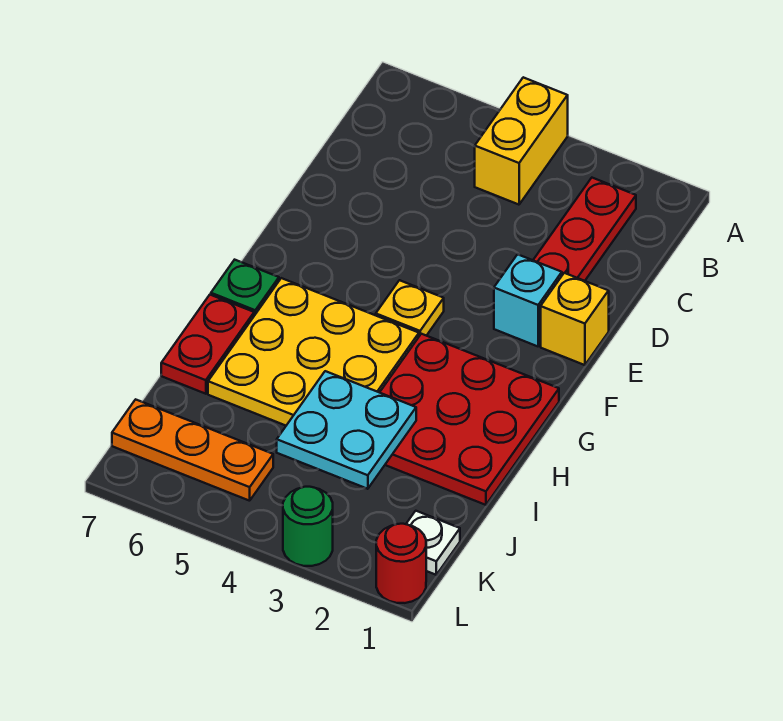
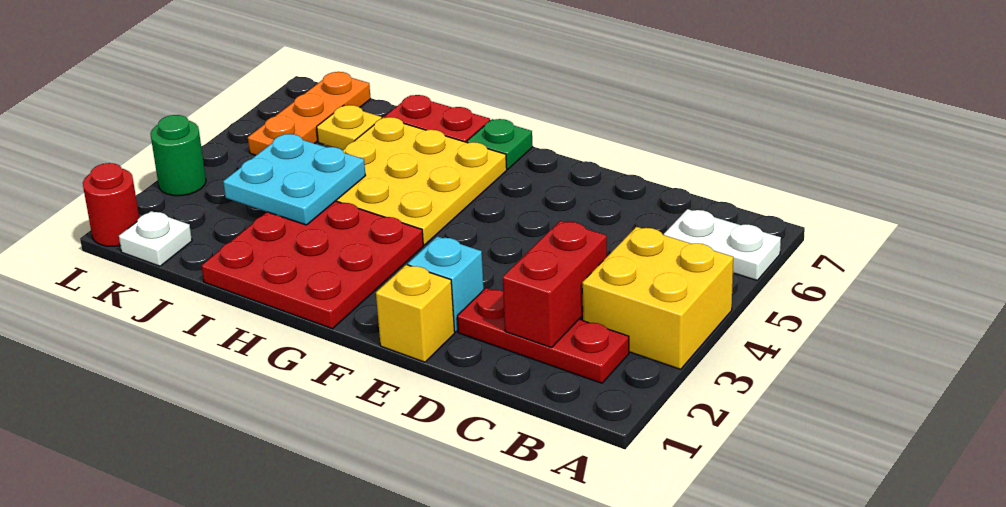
yellow 1x2 brick [475,77,568,205] -> yellow 2x2 brick [582,227,733,369]
none -> white 1x2 plate [664,209,781,280]
none -> red 1x2 brick [503,221,607,348]
yellow 1x1 plate [376,280,444,336] -> yellow 1x1 plate moved to [317,105,382,150]

